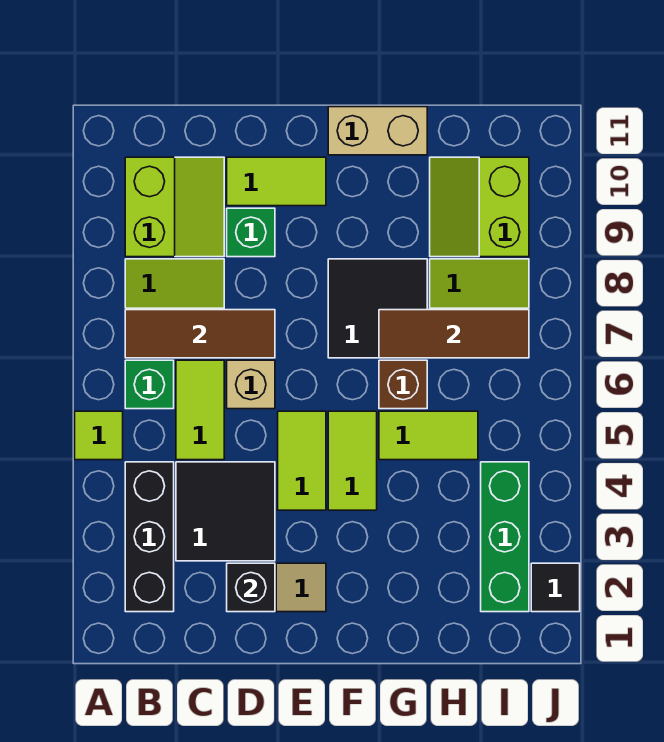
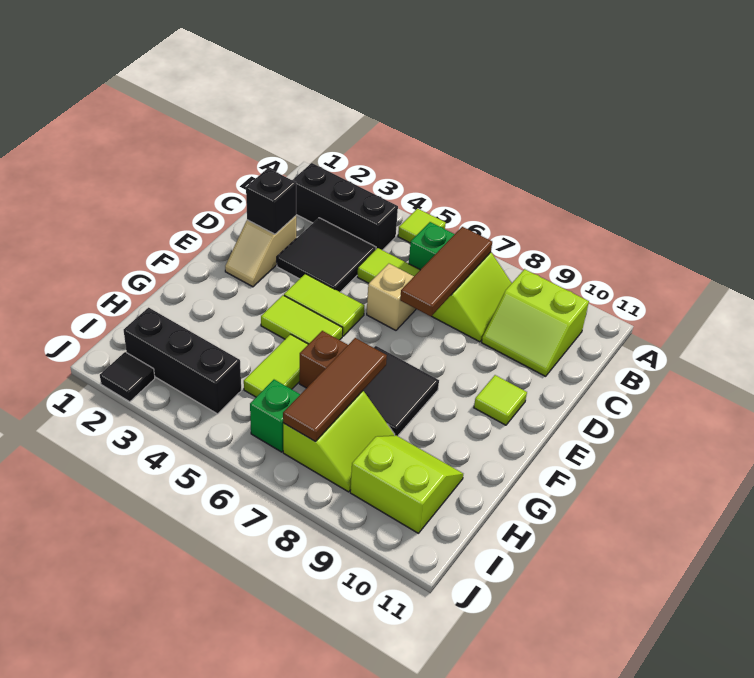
green 1x1 brick [227,208,275,257] -> green 1x1 brick moved to [250,380,300,452]
lime 1x2 tile [227,157,326,206] -> lime 1x1 tile [474,375,527,425]
tan 1x2 brick [328,107,427,155] -> none
green 1x3 brick [481,462,529,612] -> black 1x3 brick [124,308,241,414]

